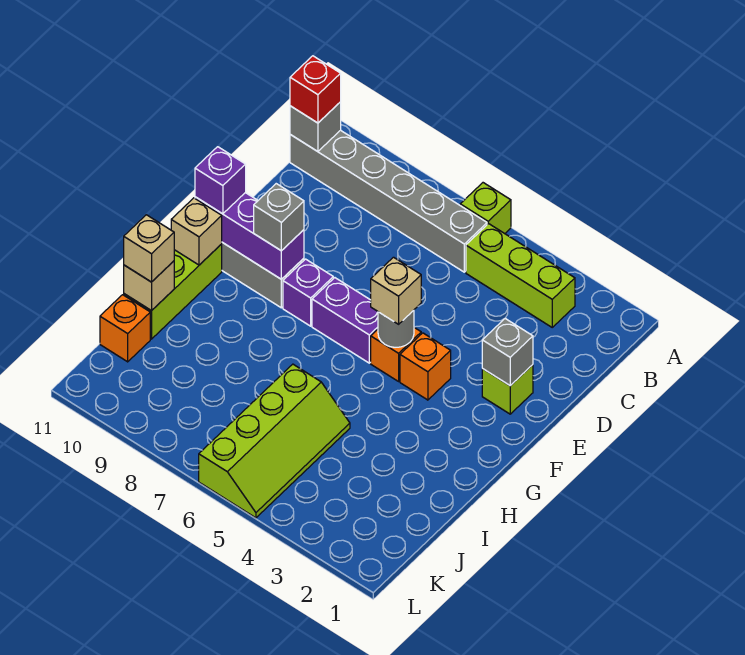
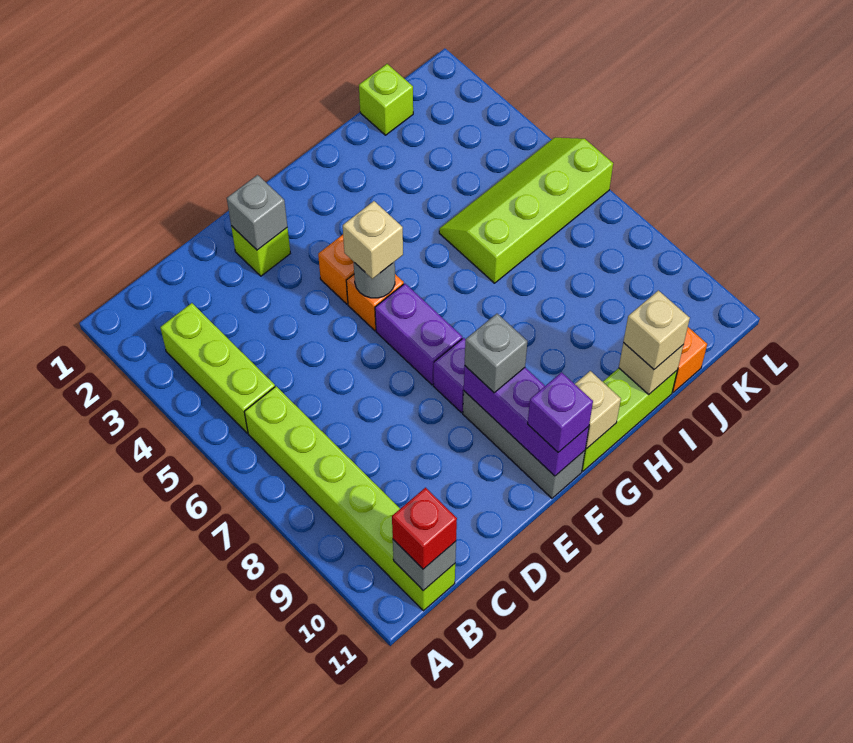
lime 1x1 brick [460,183,511,234] -> lime 1x1 brick moved to [359,64,413,135]
grey 1x6 brick [290,130,487,272] -> lime 1x6 brick [244,386,455,611]

